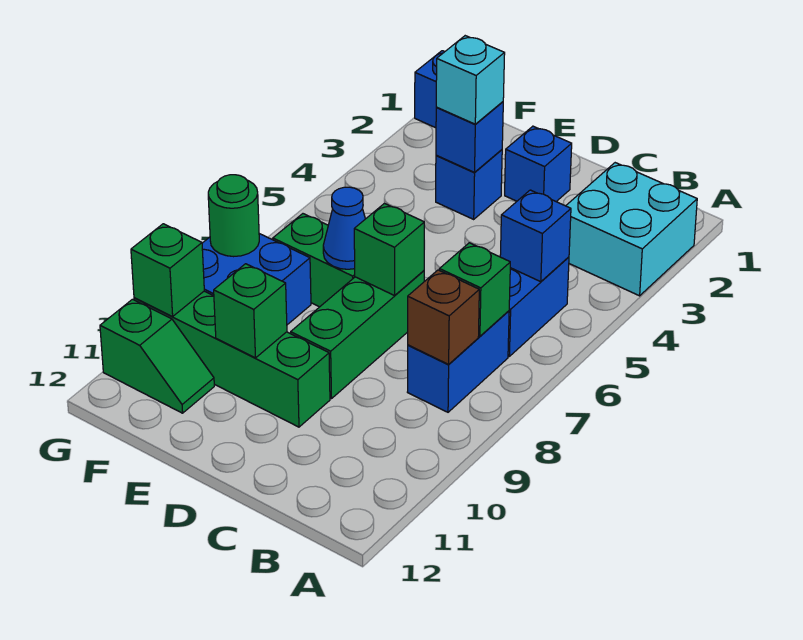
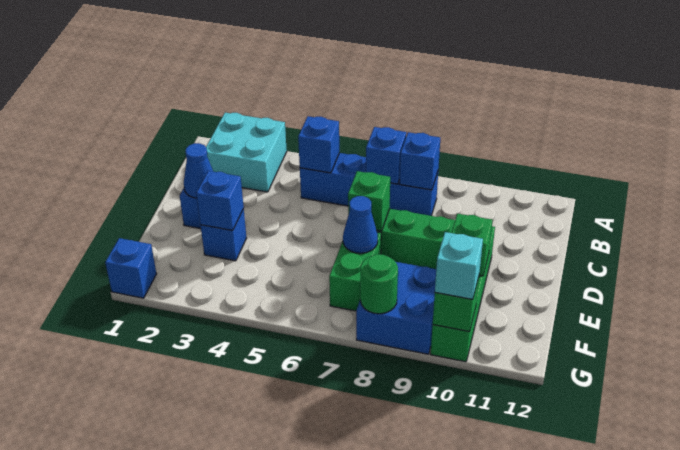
green 1x1 brick [439,243,510,336] -> blue 1x1 brick [366,127,406,184]
brown 1x1 brick [408,270,479,364] -> blue 1x1 brick [400,132,440,190]
none -> blue 1x1 cone [184,143,213,198]
cyan 1x1 brick [436,36,505,124] -> cyan 1x1 brick moved to [435,232,483,299]
green 1x2 slope [100,299,214,413] -> none

